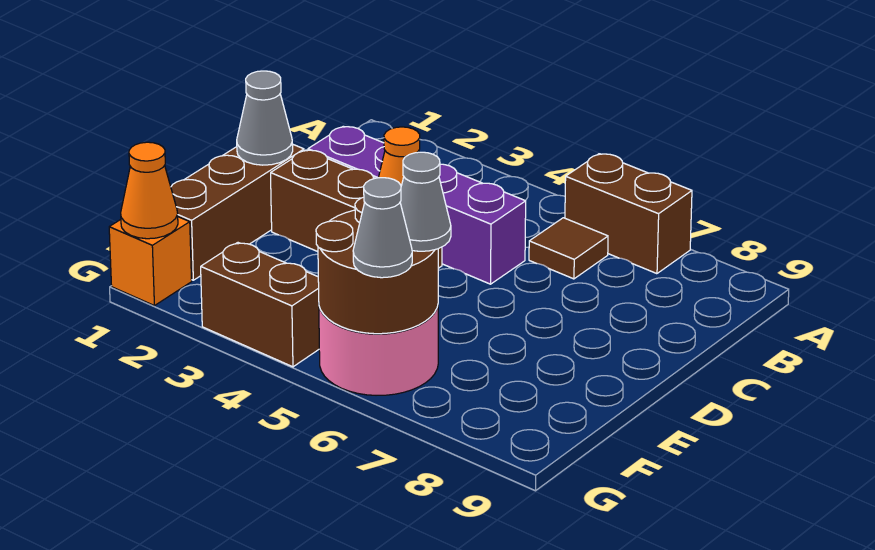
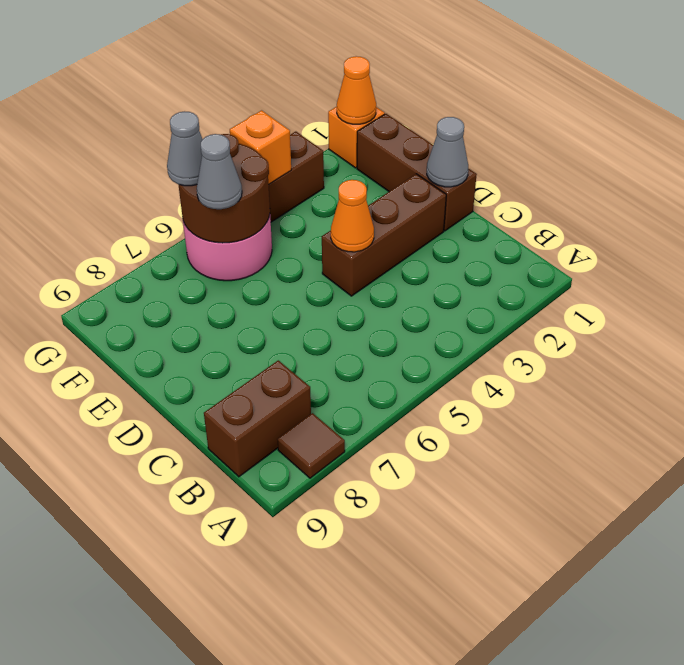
brown 1x2 brick [565,154,692,274] -> brown 1x2 brick moved to [204,360,311,477]
brown 1x1 tile [529,218,608,279] -> brown 1x1 tile moved to [277,413,345,478]
purple 1x4 brick [308,126,526,284] -> none
none -> orange 1x1 brick [230,110,291,184]

